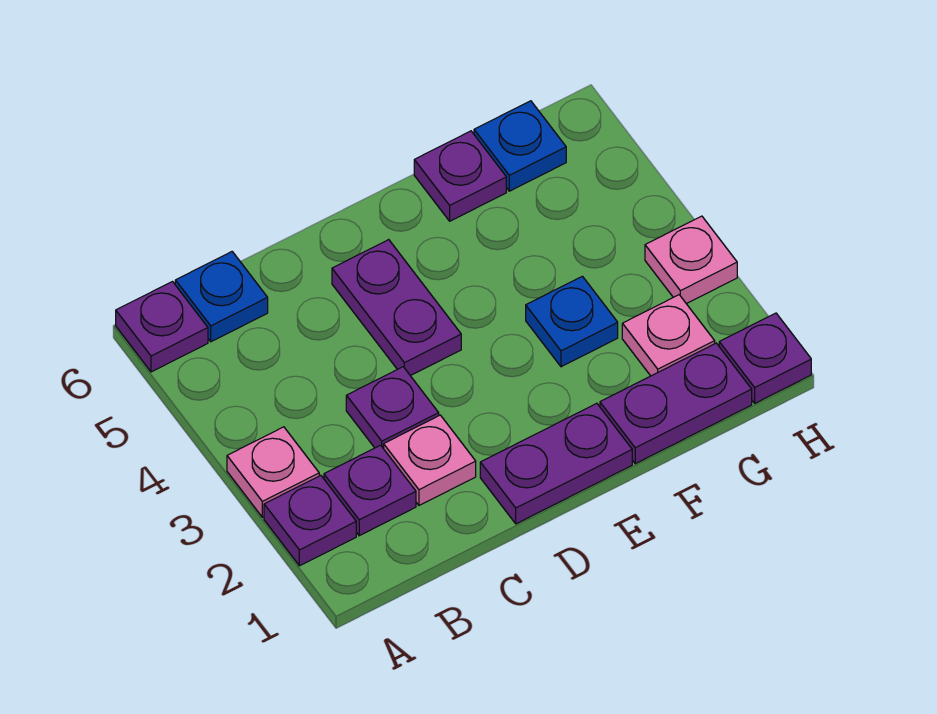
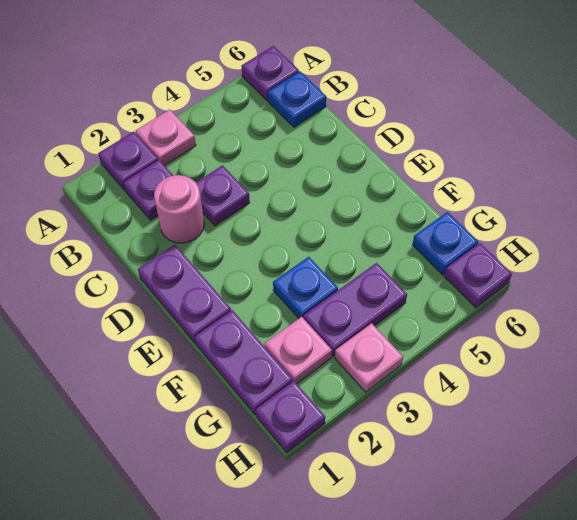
pink 1x1 plate [384,415,476,505] -> pink 1x1 round brick [154,175,204,243]
purple 1x2 plate [332,240,461,376] -> purple 1x2 plate moved to [304,263,407,356]
purple 1x1 plate [414,131,506,221] -> purple 1x1 plate moved to [444,243,512,308]

